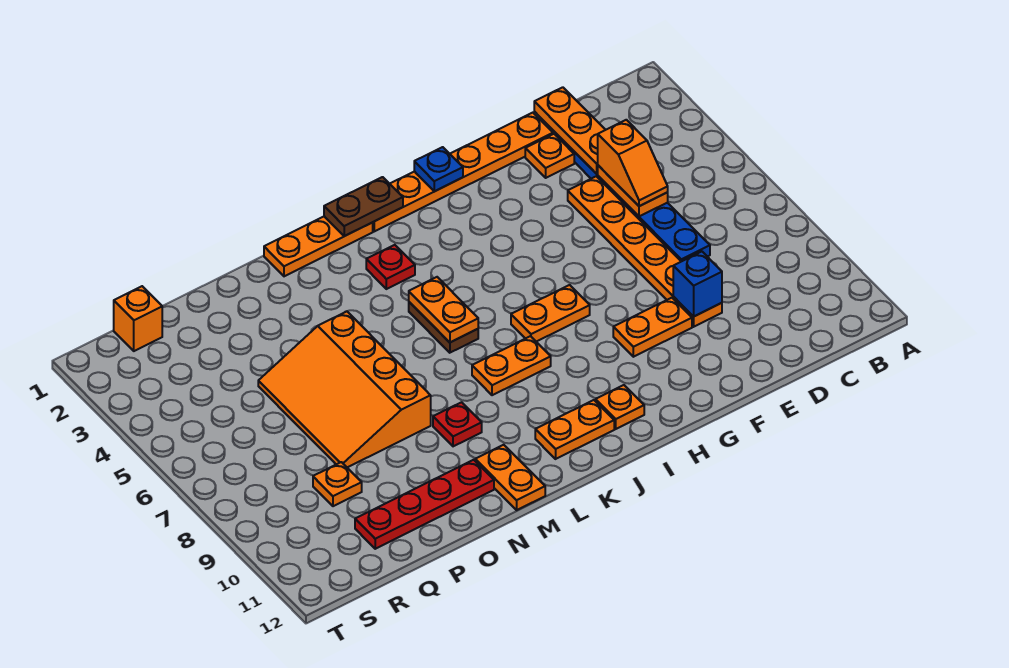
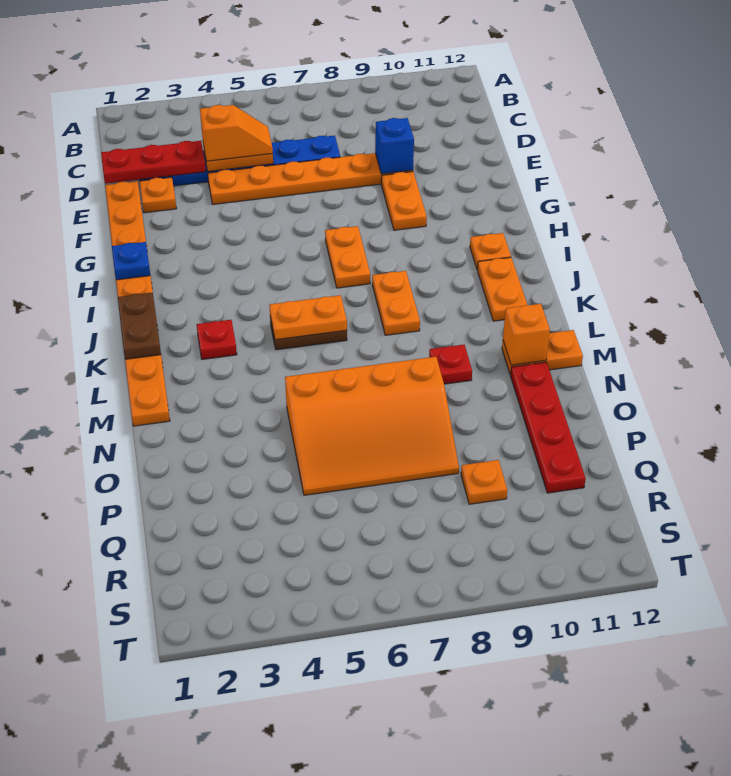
orange 1x3 plate [534,87,605,174] -> red 1x3 plate [101,141,206,184]
orange 1x1 brick [114,286,162,351] -> orange 1x1 brick moved to [503,304,550,365]

